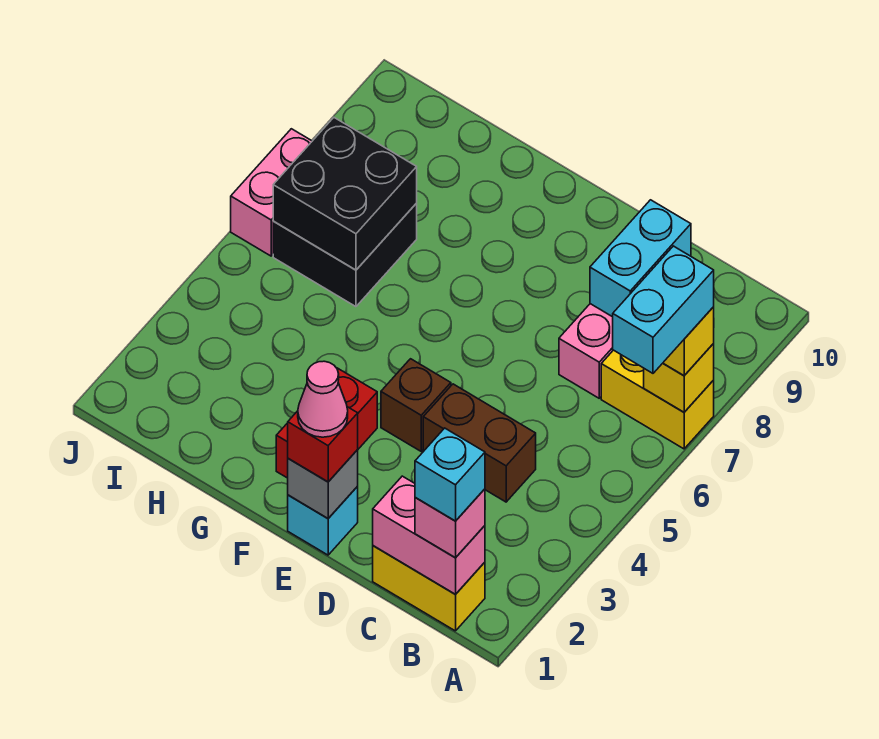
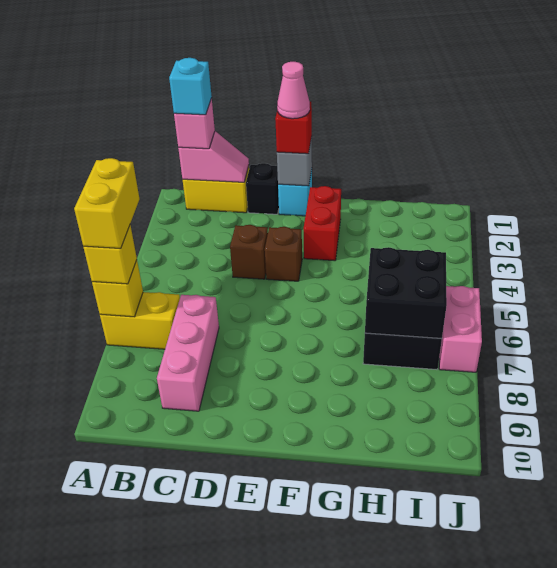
cyan 1x2 brick [613,246,714,373] -> yellow 1x2 brick [74,158,139,249]
pink 1x2 brick [373,476,485,594] -> pink 1x2 slope [178,131,249,182]
brown 1x2 brick [423,384,536,502] -> brown 1x1 brick [230,225,268,279]
cyan 1x2 brick [590,200,691,317] -> none
none -> black 1x1 brick [246,163,279,214]

